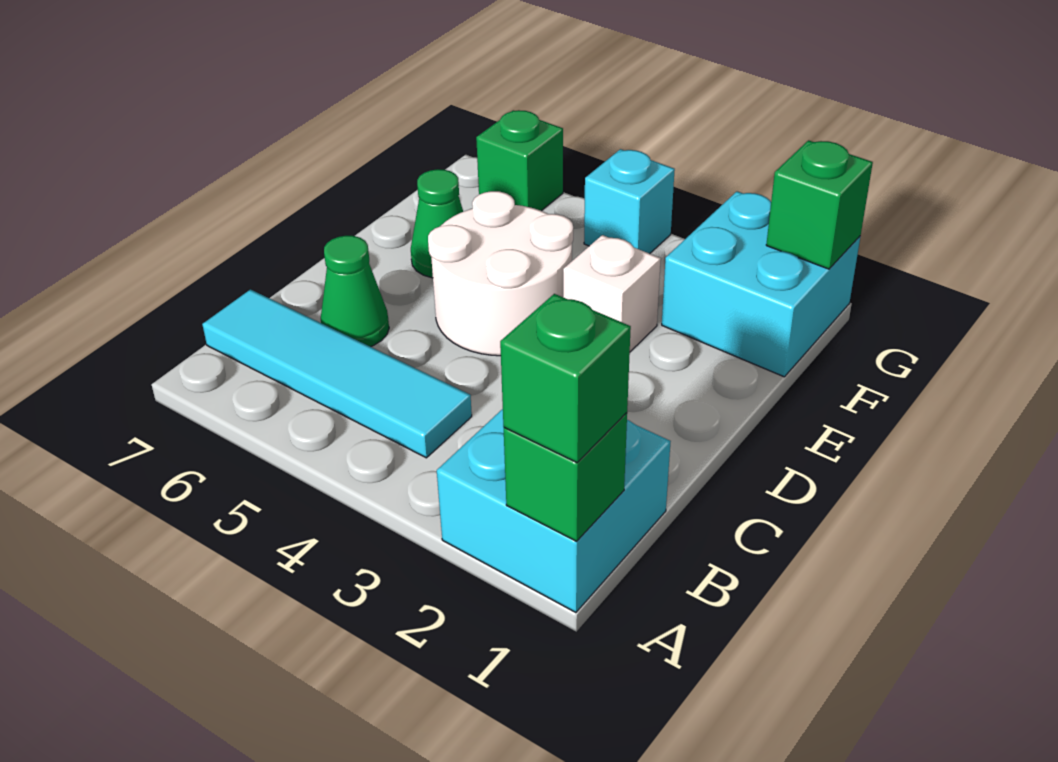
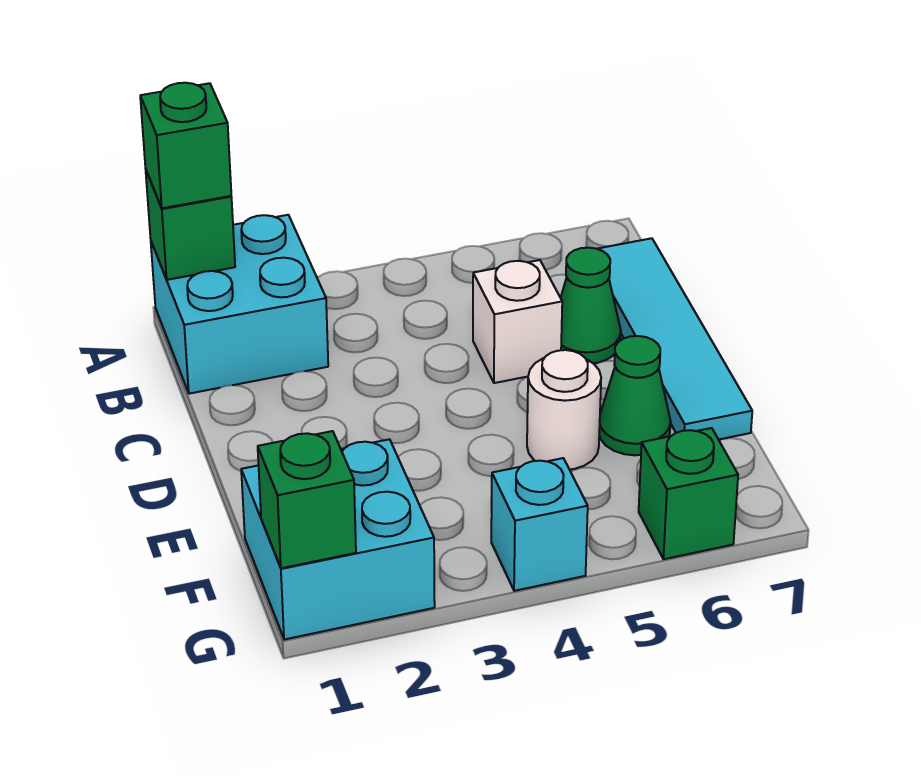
cyan 1x4 tile [202,290,472,458] -> cyan 1x4 tile turned to [598,238,752,440]
white 2x2 round brick [428,191,573,356] -> white 1x1 round brick [527,350,601,469]
white 1x1 brick [563,235,661,352] -> white 1x1 brick moved to [473,260,562,383]

